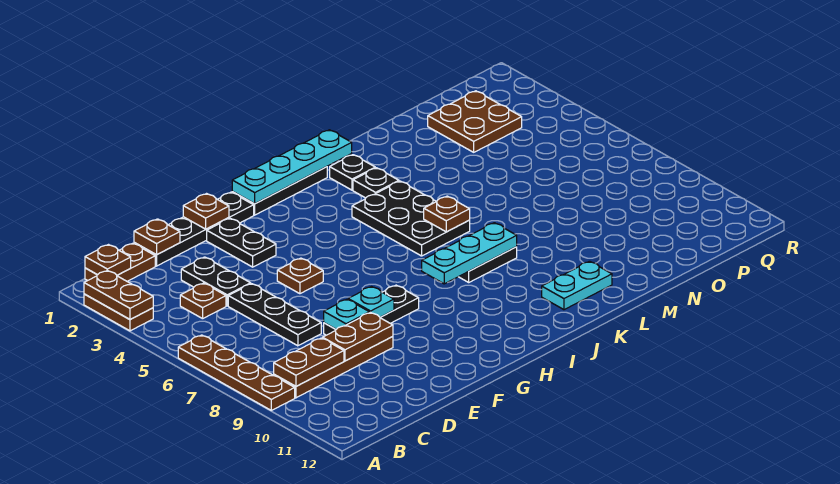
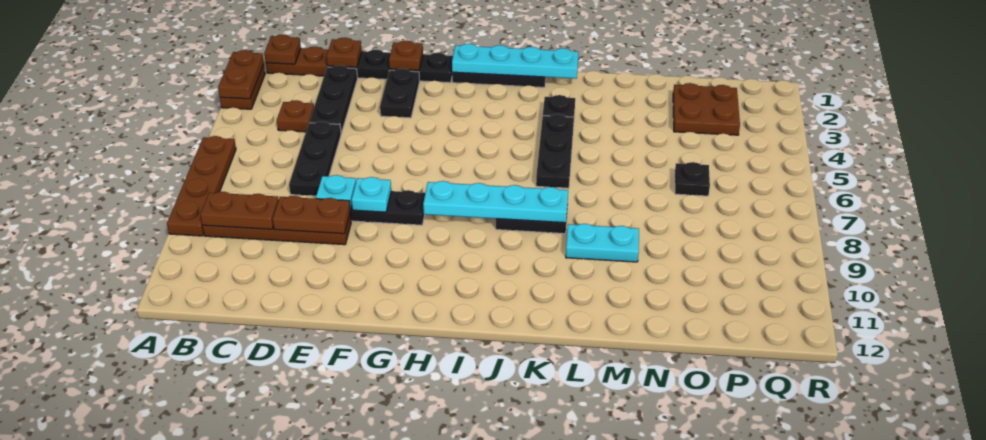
black 1x2 plate [181,257,251,306] -> black 1x3 plate [309,65,357,133]
brown 1x1 plate [277,258,323,294] -> none
cyan 1x3 plate [422,223,517,284] -> cyan 1x4 plate [423,181,568,223]
black 2x3 plate [352,181,470,256] -> black 1x3 plate [536,114,574,188]
black 1x1 plate [330,155,375,190] -> black 1x1 plate moved to [675,162,710,196]
brown 1x1 plate [424,196,470,232] -> none
cyan 1x2 plate [542,261,612,310] -> cyan 1x2 plate moved to [566,224,639,262]

